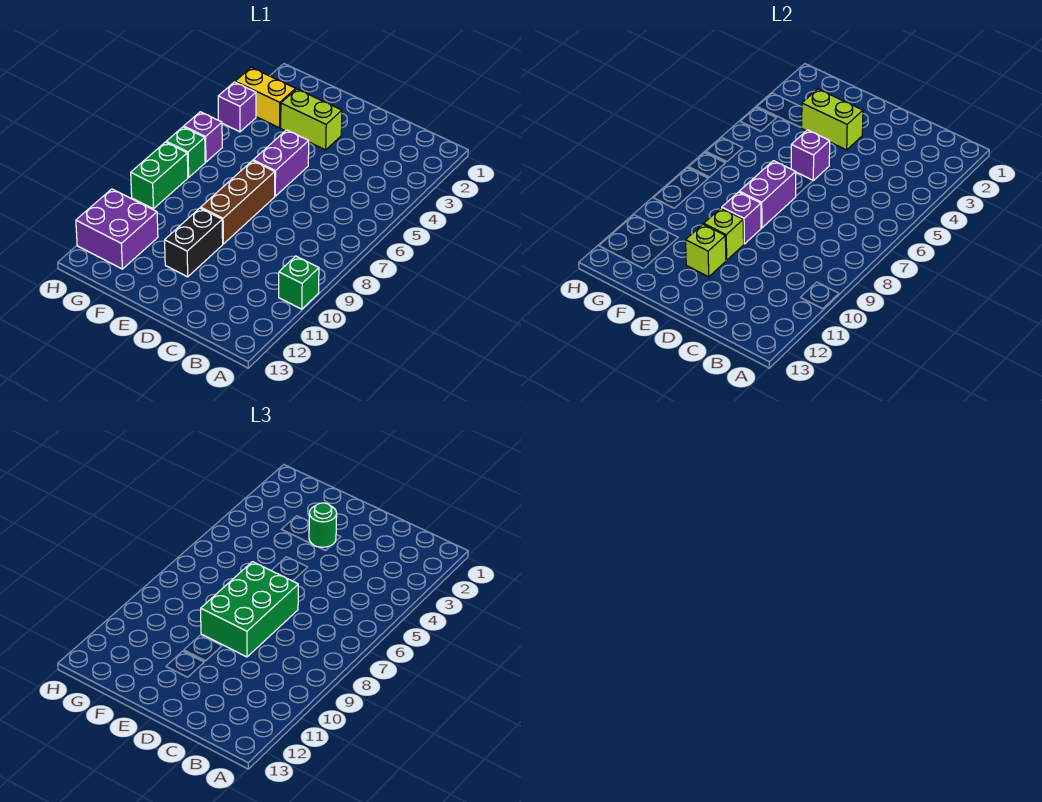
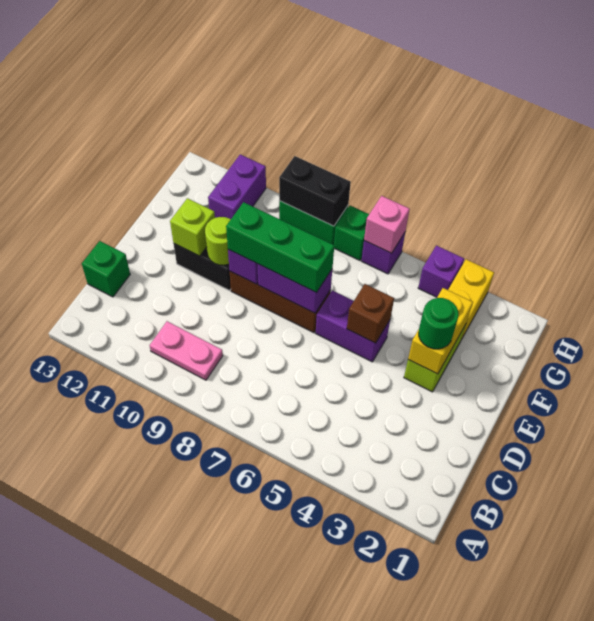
green 1x1 brick [279,256,319,309] -> green 1x1 brick moved to [82,241,130,297]
none -> pink 1x2 plate [150,321,223,380]
green 2x3 brick [201,562,298,657] -> green 1x3 brick [226,202,334,293]
lime 1x2 brick [802,89,863,150] -> yellow 1x2 brick [408,288,473,374]
purple 1x1 brick [791,130,830,180] -> brown 1x1 brick [347,284,394,343]
lime 1x1 brick [704,208,744,260] -> lime 1x1 round brick [205,217,231,265]
purple 2x2 brick [76,189,158,269] -> purple 1x2 brick [208,154,266,219]
none -> pink 1x1 brick [364,196,410,253]
none -> black 1x2 brick [279,156,351,226]

